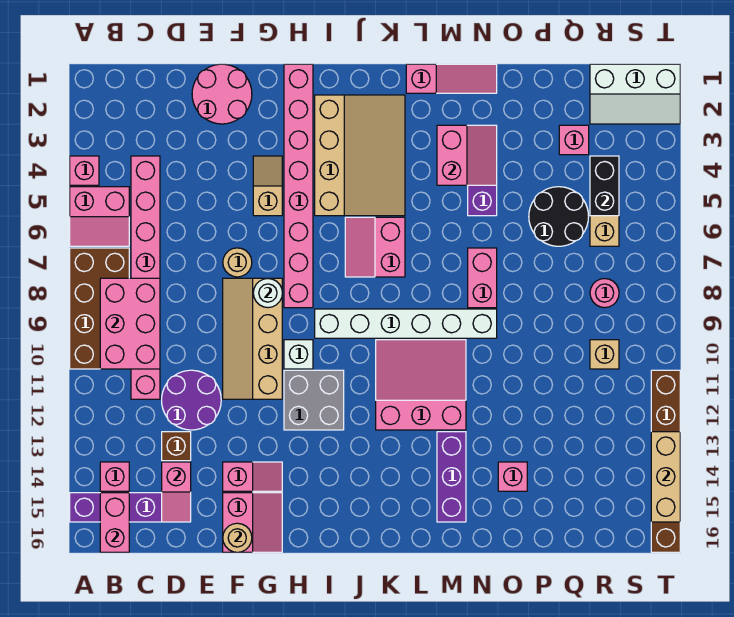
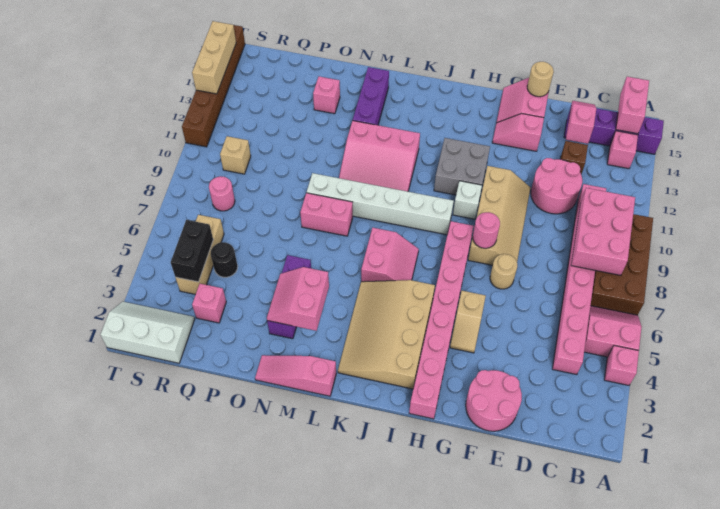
purple 2x2 round brick [162,370,221,430] -> pink 2x2 round brick [531,158,582,214]
white 1x1 round brick [253,279,282,308] -> pink 1x1 round brick [473,212,500,248]
pink 1x2 brick [468,248,497,308] -> pink 1x2 brick turned to [300,193,353,236]
black 2x2 round brick [529,187,589,246] -> black 1x1 round brick [211,242,238,277]

